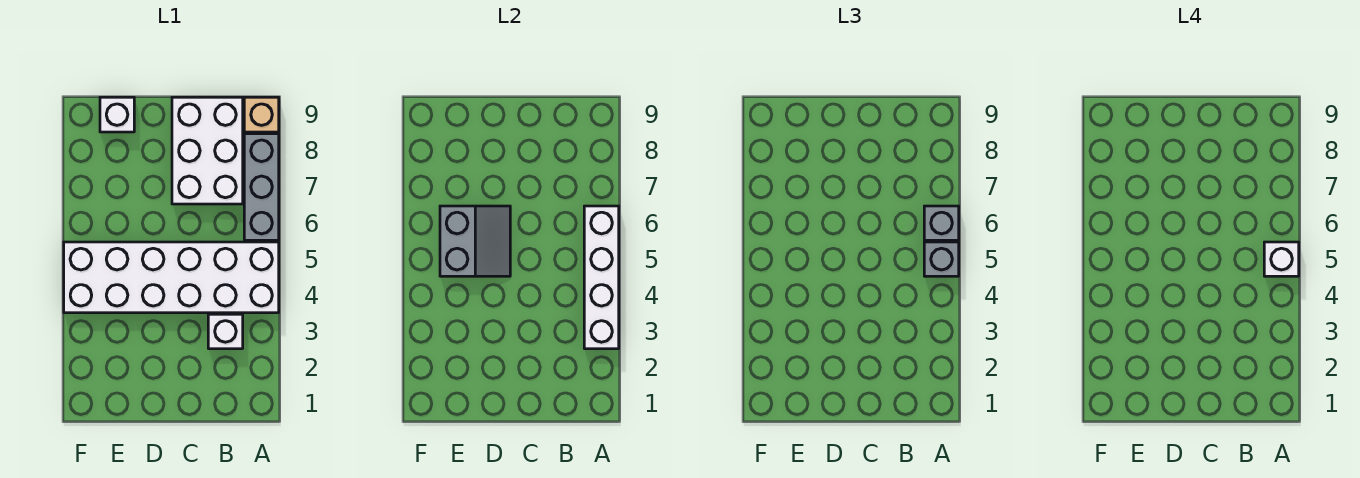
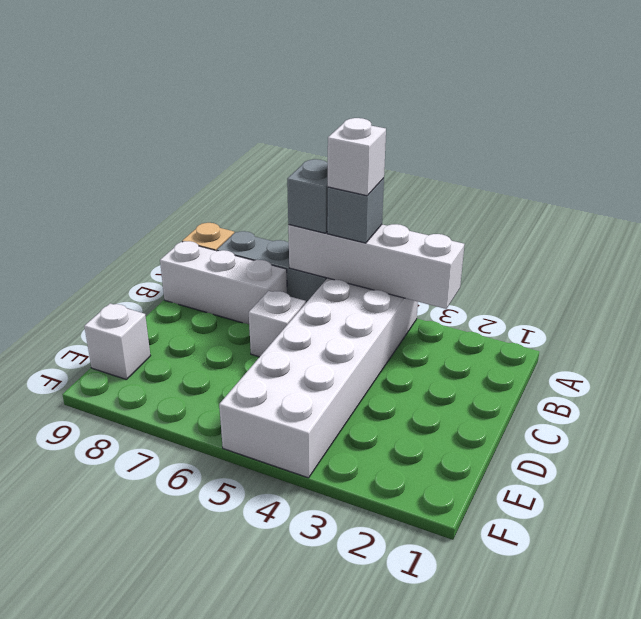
white 1x1 brick [208,314,243,349] -> white 1x1 brick moved to [249,291,306,357]
white 2x3 brick [172,97,243,204] -> white 1x3 brick [160,241,287,324]
grey 2x2 slope [440,206,510,276] -> none

